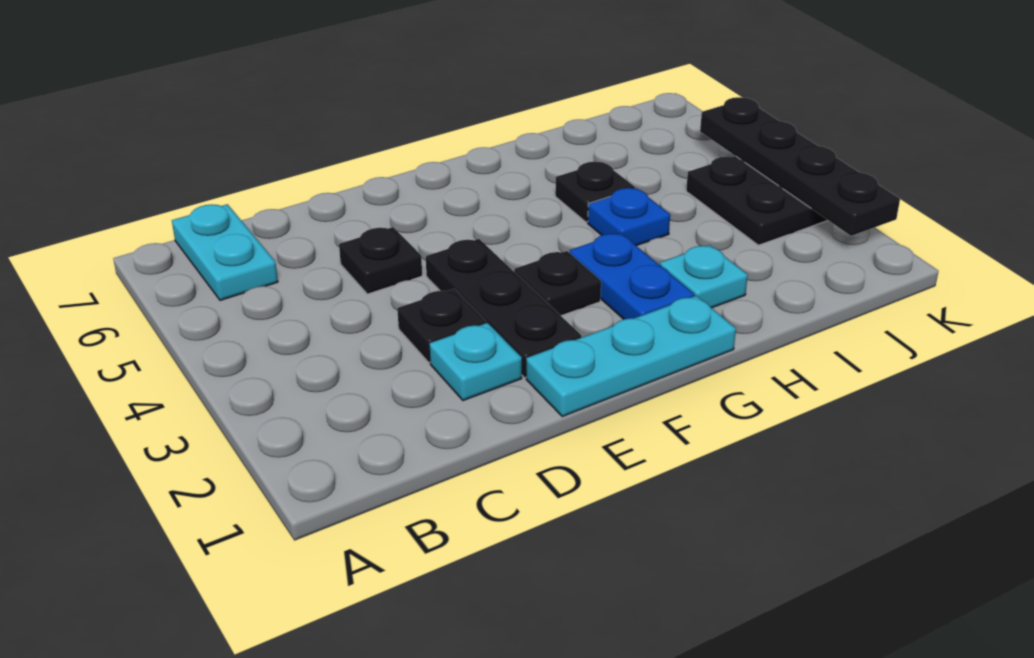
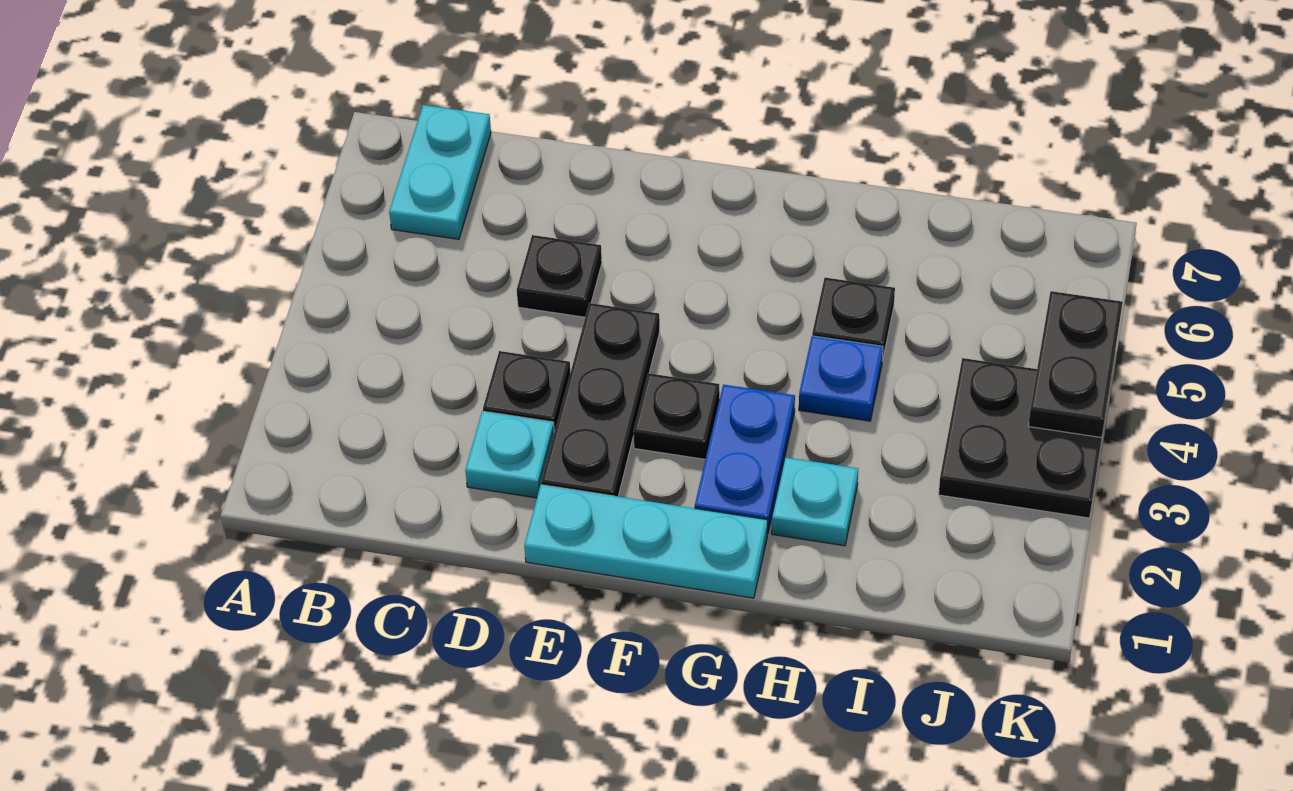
black 1x4 plate [700,97,900,236] -> black 1x2 plate [1029,291,1123,438]

